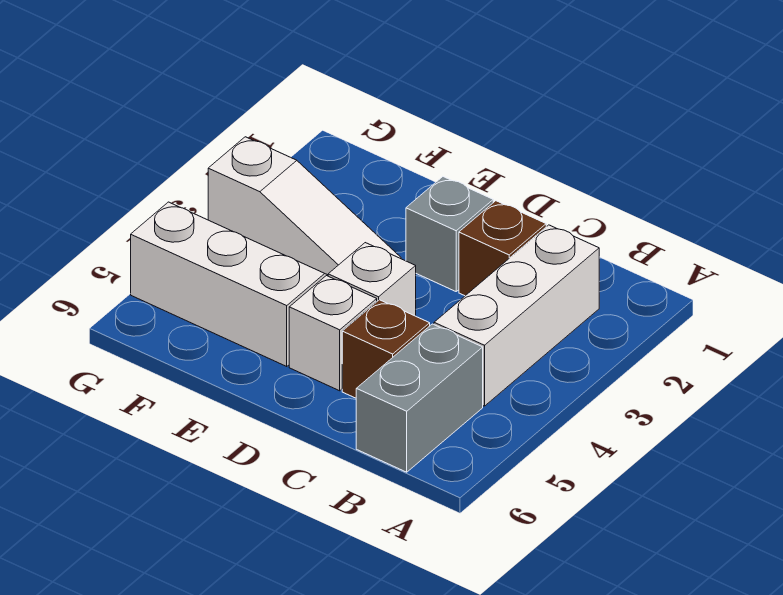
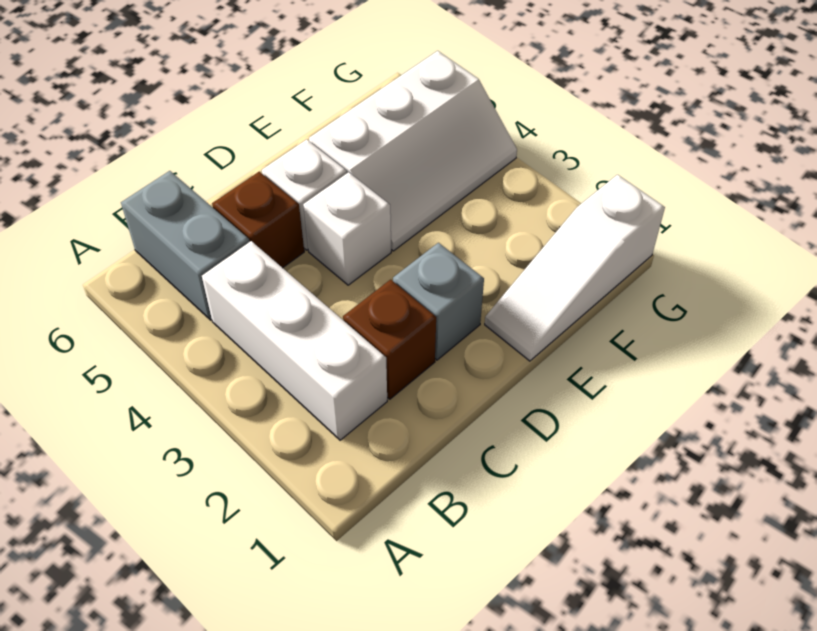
white 1x3 slope [208,137,401,275] -> white 1x3 slope moved to [485,175,665,361]

